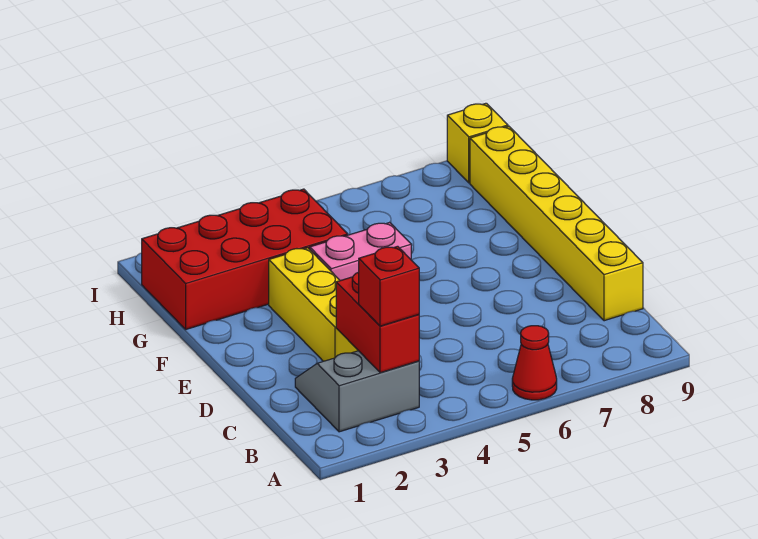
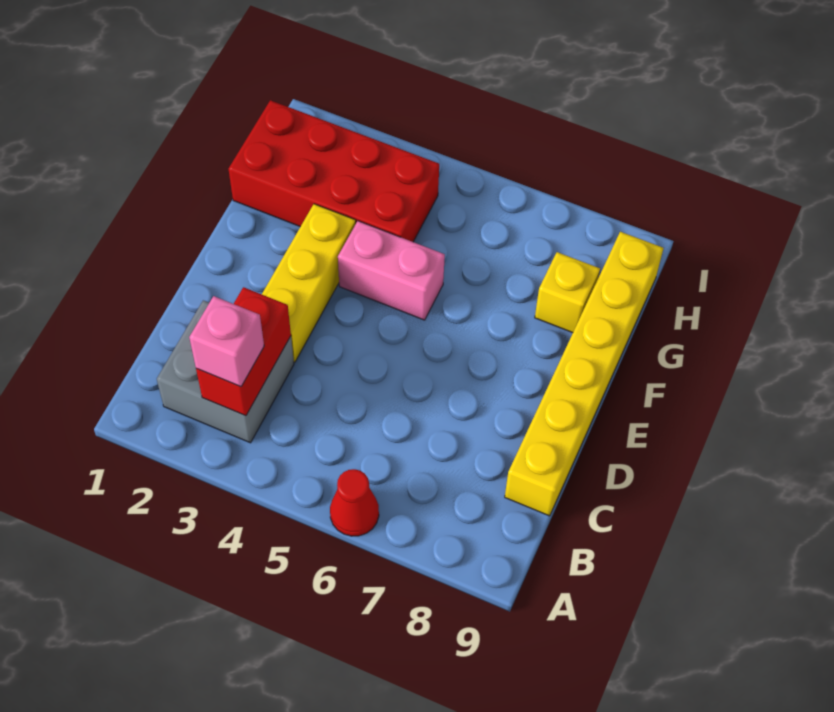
grey 2x2 slope [295,351,419,432] -> grey 2x2 brick [157,300,294,443]
red 1x1 brick [359,246,419,326] -> pink 1x1 brick [189,296,264,387]
yellow 1x1 brick [447,103,508,183] -> yellow 1x1 brick moved to [535,252,600,333]

